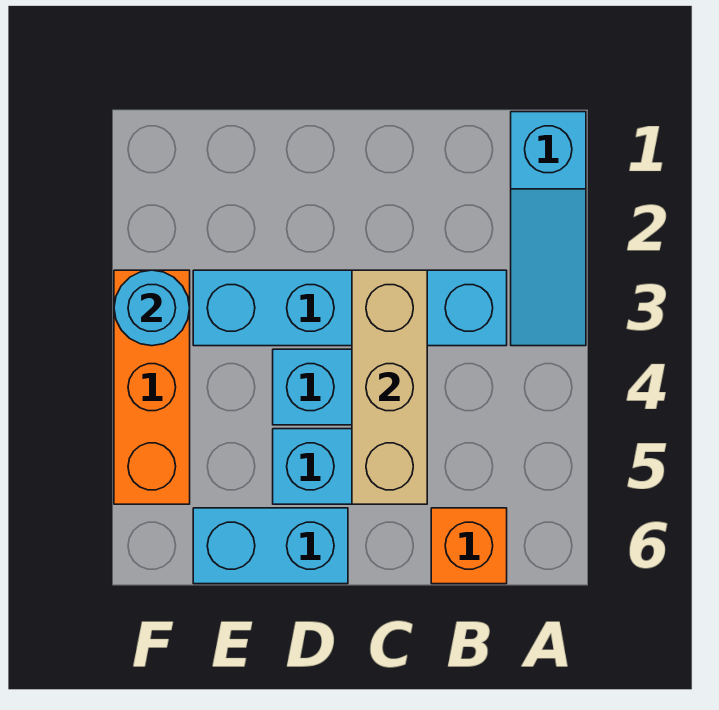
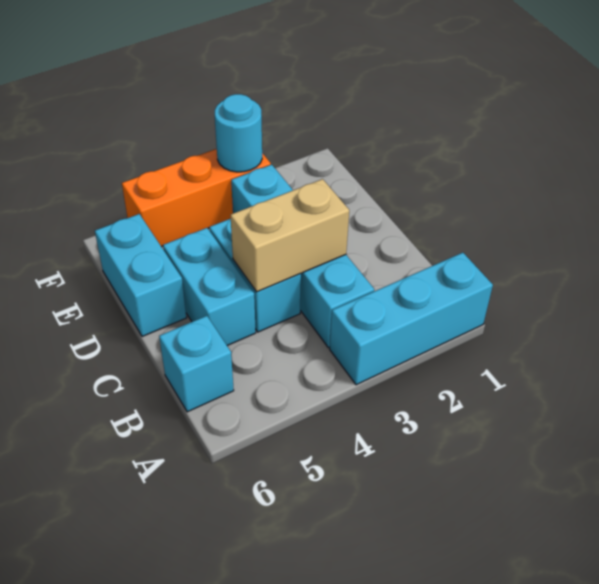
cyan 1x3 slope [511,112,586,346] -> cyan 1x3 brick [330,253,493,385]
orange 1x1 brick [431,508,507,584] -> cyan 1x1 brick [159,316,234,412]
tan 1x3 brick [352,270,427,504] -> tan 1x2 brick [230,179,349,292]

